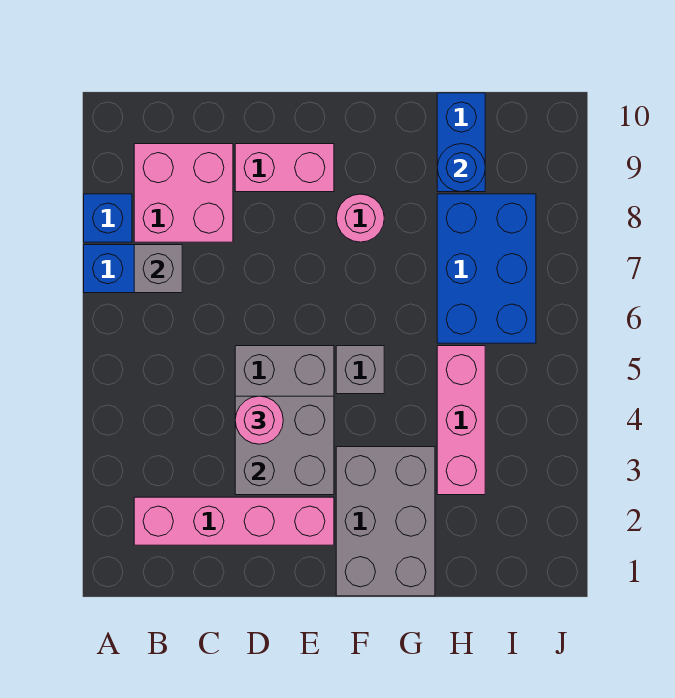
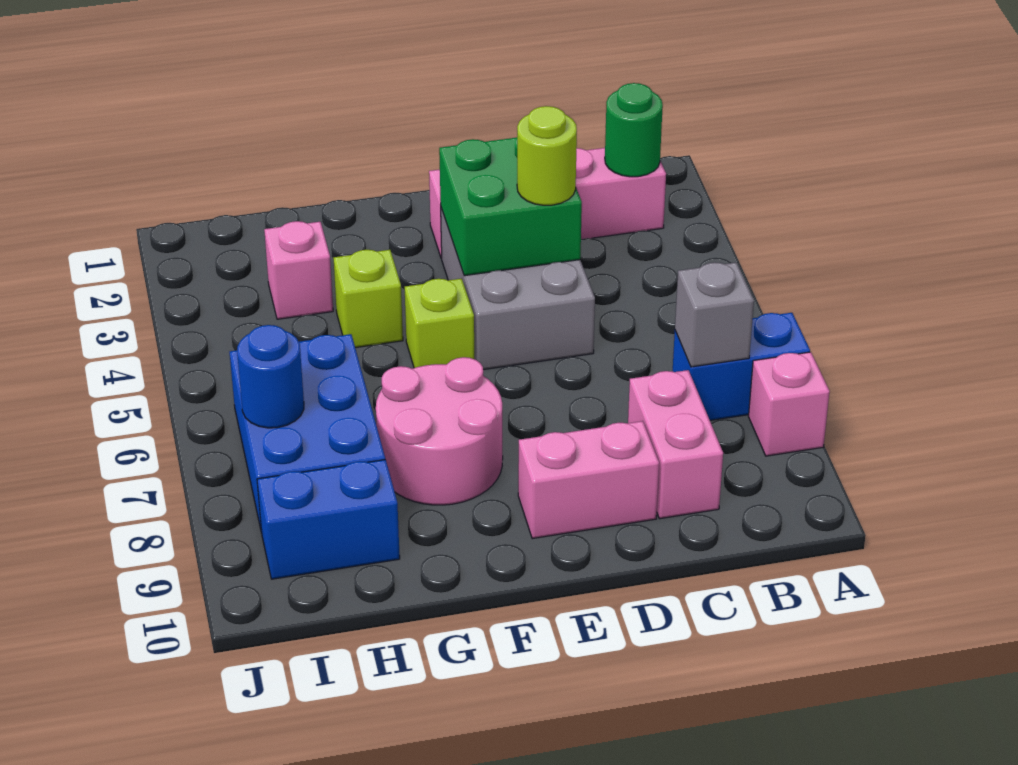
blue 1x1 brick [84,194,132,242] -> pink 1x1 brick [749,352,830,456]
none -> green 1x1 round brick [605,83,663,177]
pink 2x2 brick [134,144,233,242] -> pink 1x2 brick [628,370,723,519]
grey 2x2 brick [235,396,334,495] -> green 2x2 brick [439,137,582,276]
pink 1x1 round brick [235,396,283,444] -> lime 1x1 round brick [517,106,577,205]
grey 2x3 brick [336,447,435,596] -> none
grey 1x1 brick [336,346,384,394] -> lime 1x1 brick [405,279,474,368]
pink 1x1 round brick [336,194,384,242] -> pink 2x2 round brick [376,357,503,505]
none -> lime 1x1 brick [334,250,403,348]
pink 1x3 brick [437,346,485,495] -> pink 1x1 brick [264,221,333,319]
blue 1x2 brick [437,93,485,192] -> blue 1x2 brick turned to [257,460,400,579]
blue 1x1 round brick [437,144,485,192] -> blue 1x1 round brick moved to [237,325,304,428]

